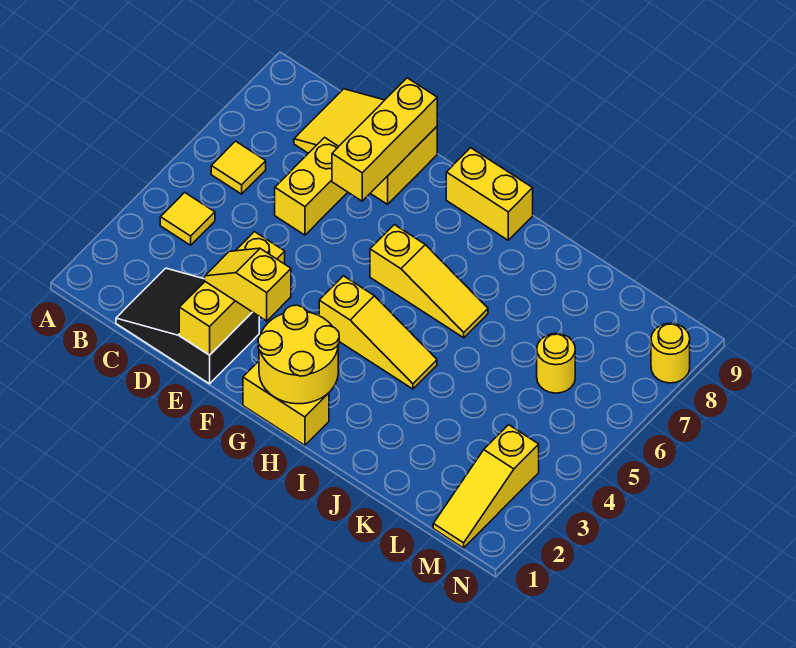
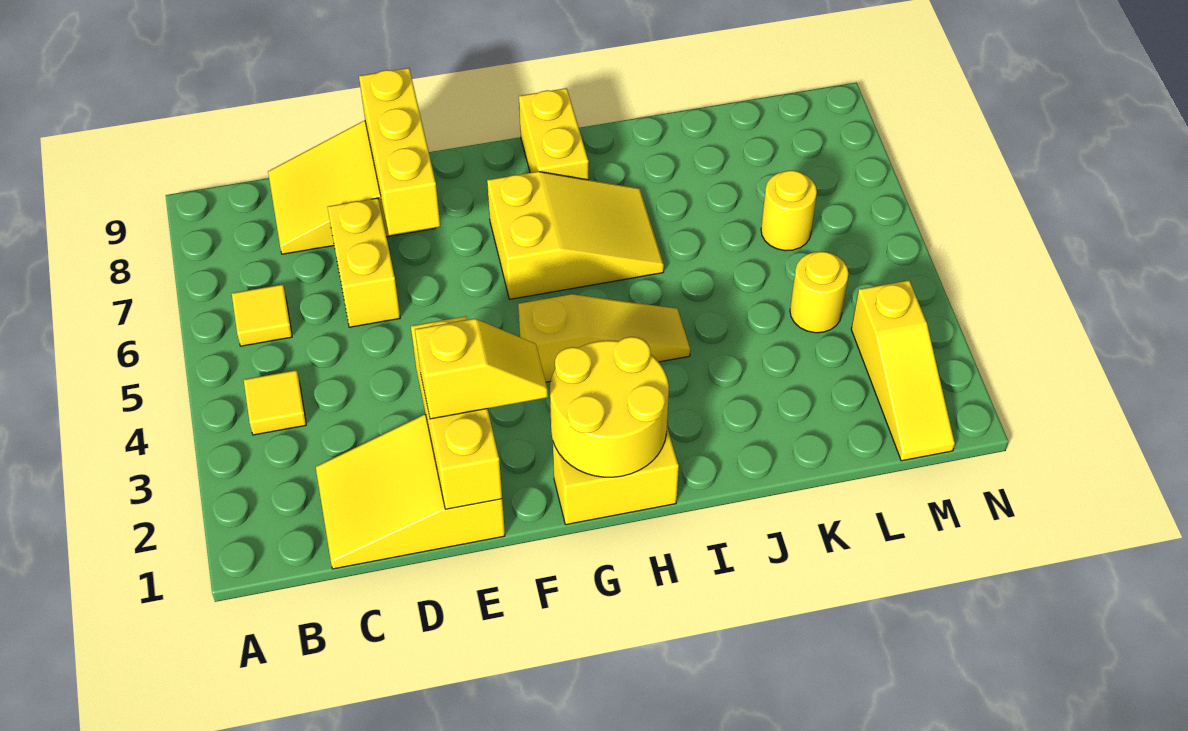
black 2x3 slope [116,268,259,384] -> yellow 2x3 slope [316,414,505,569]
yellow 1x2 slope [205,248,291,321] -> yellow 1x2 slope turned to [415,319,548,419]
yellow 1x3 slope [370,225,488,338] -> yellow 2x3 slope [487,172,664,299]
yellow 1x2 brick [446,148,533,240] -> yellow 1x2 brick turned to [519,88,589,180]
yellow 1x1 round brick [651,323,690,383] -> yellow 1x1 round brick moved to [790,252,848,333]

